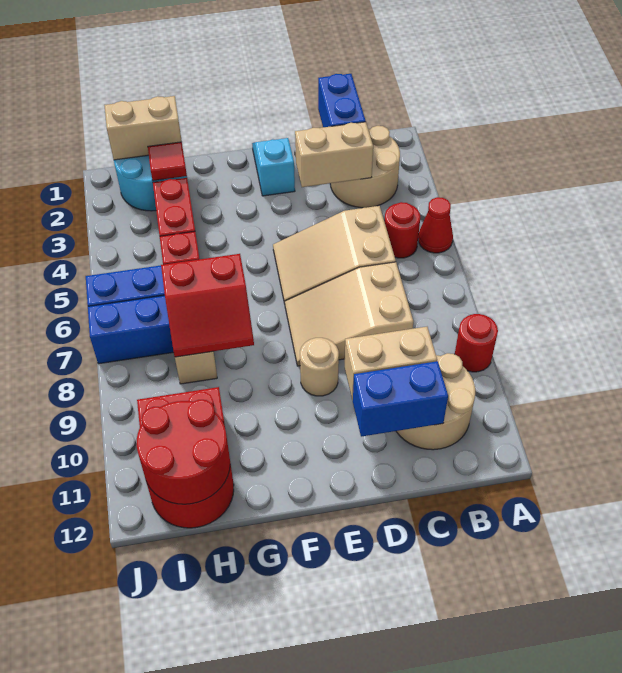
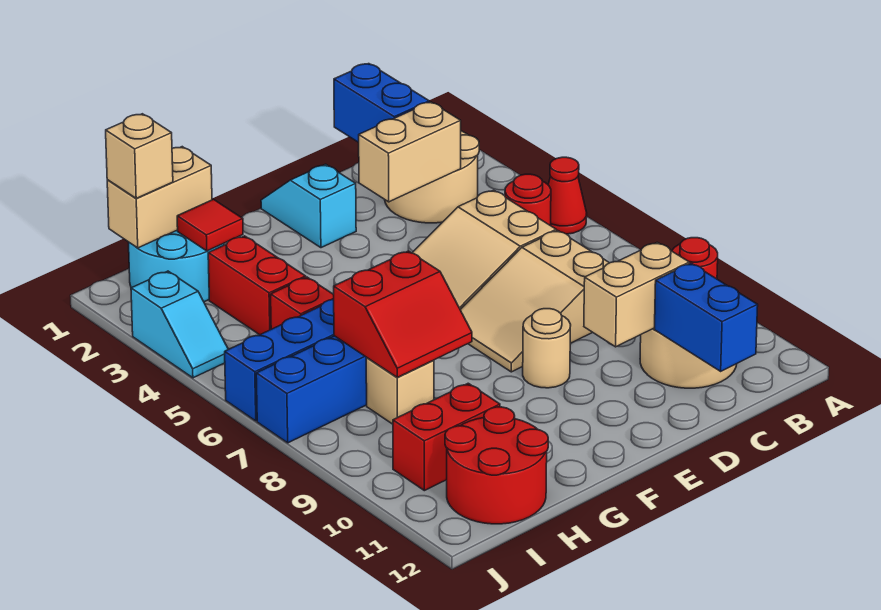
blue 1x2 brick [353,361,448,437] -> blue 1x2 brick turned to [655,263,758,371]
red 2x2 round brick [137,400,230,504] -> none
none -> tan 1x1 brick [106,114,173,198]
none -> cyan 1x2 slope [131,271,228,378]

